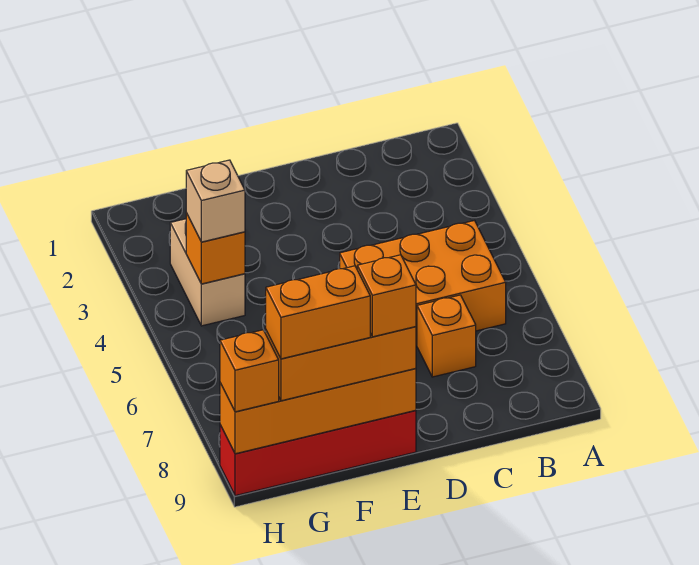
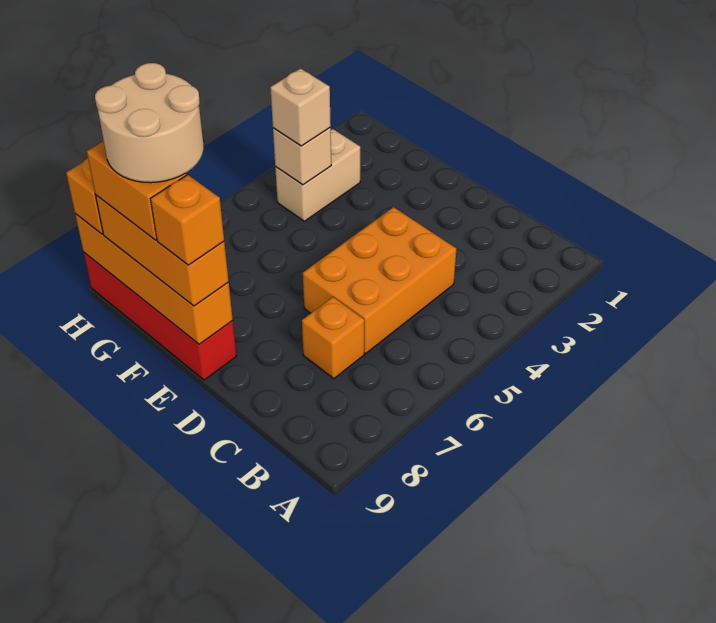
orange 2x3 brick [340,221,506,345] -> orange 2x3 brick turned to [303,207,456,353]
none -> tan 2x2 round brick [95,63,204,183]
orange 1x1 brick [186,213,245,284] -> tan 1x1 brick [273,128,331,185]

